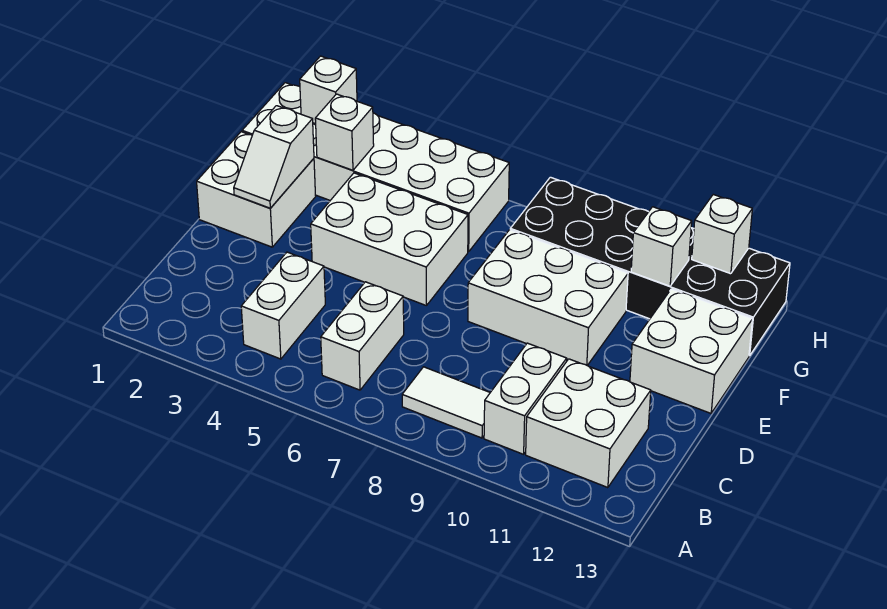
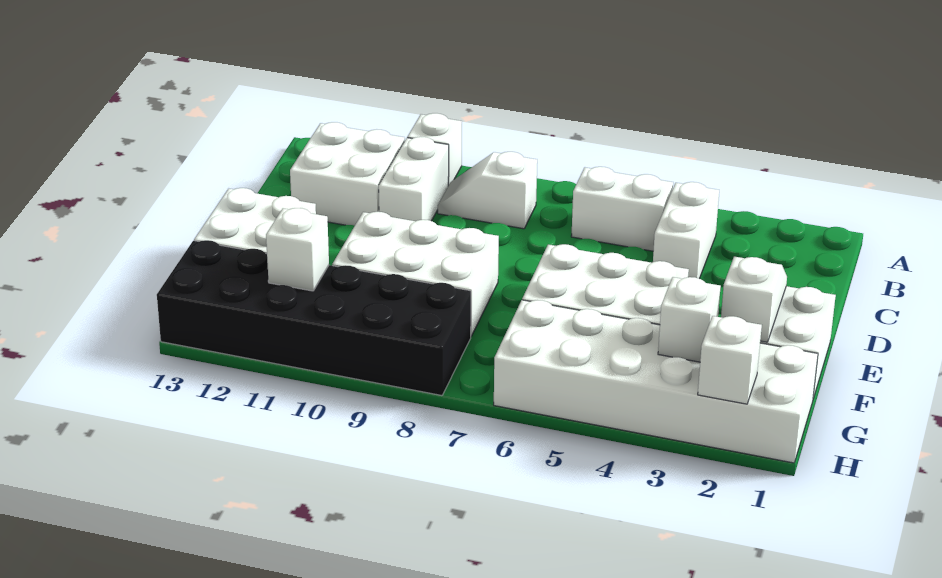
white 1x2 brick [321,282,404,390] -> white 1x2 brick turned to [571,167,673,251]
white 1x2 tile [402,367,490,438] -> white 1x2 slope [438,152,537,229]
white 1x1 brick [692,195,752,274] -> white 1x1 brick moved to [407,113,462,186]

